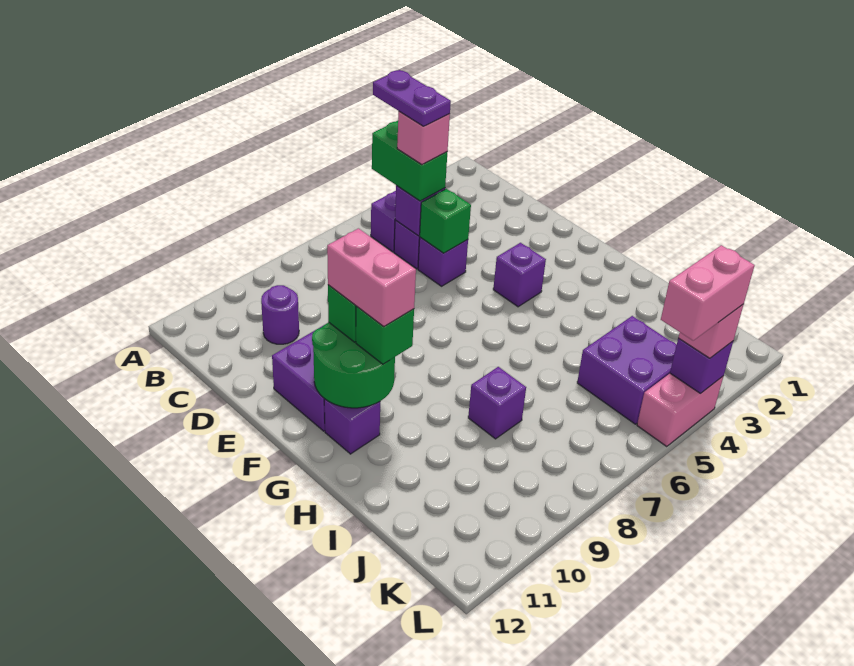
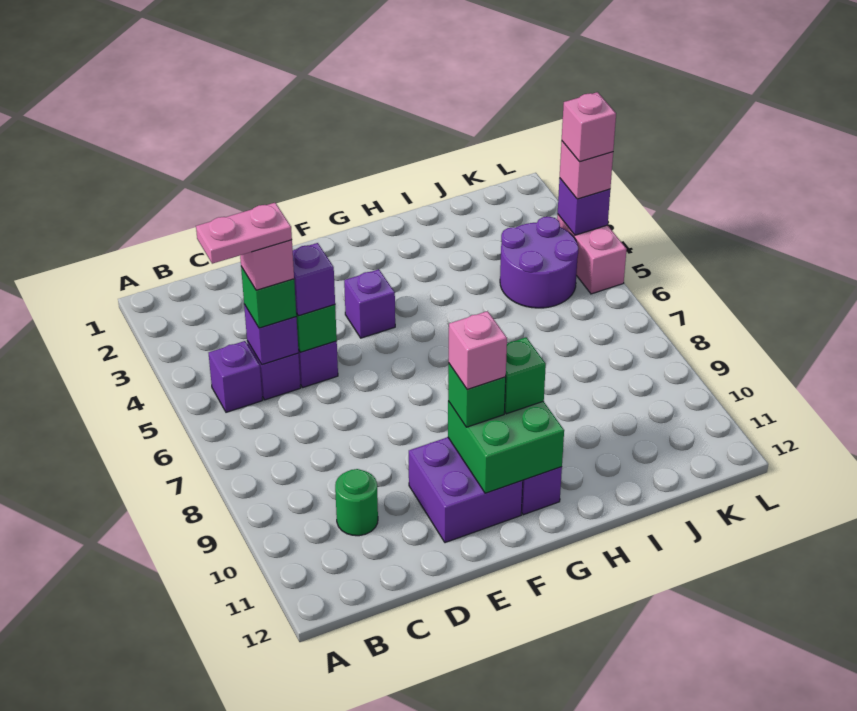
green 1x2 brick [372,121,447,201] -> green 1x1 brick [241,267,297,328]
purple 1x2 plate [373,70,451,126] -> pink 1x2 plate [196,203,292,264]
purple 1x1 round brick [261,285,299,344] -> green 1x1 round brick [335,469,378,536]
green 2x2 round brick [312,322,395,408] -> green 2x2 brick [448,401,564,493]
pink 1x2 brick [327,228,416,327] -> pink 1x1 brick [449,311,507,390]
purple 1x1 brick [468,367,526,439] -> purple 1x1 brick moved to [293,243,335,316]
purple 2x2 brick [577,316,676,424] -> purple 2x2 round brick [500,217,578,308]
pink 1x2 brick [661,245,755,340] -> pink 1x1 brick [562,92,616,162]

